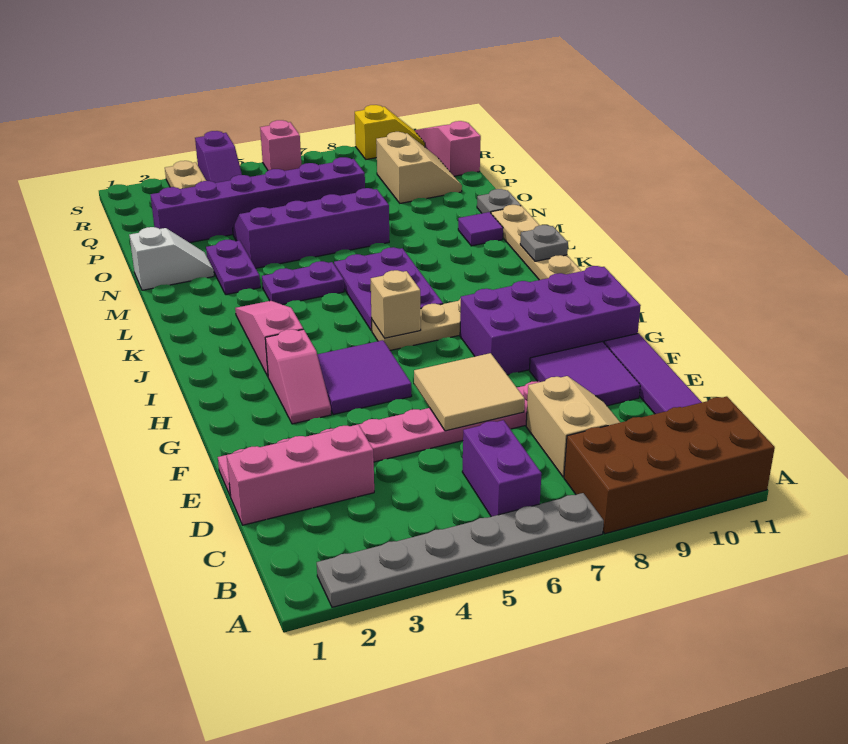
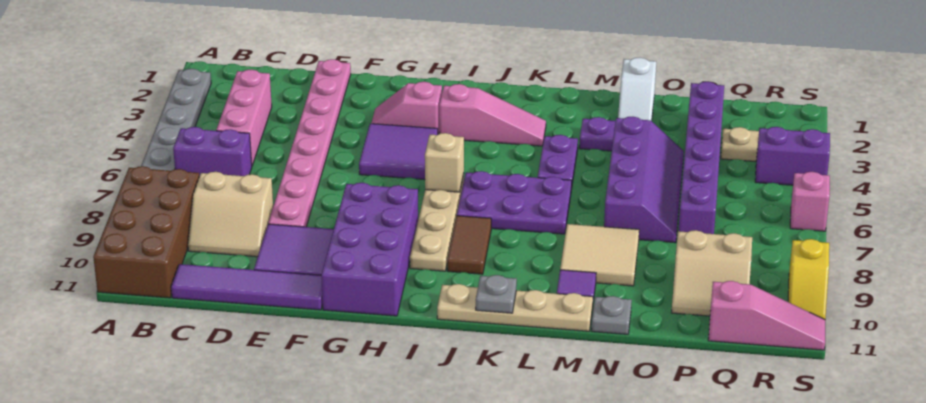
pink 1x3 brick [227,424,374,525] -> pink 1x3 brick moved to [216,70,272,166]
tan 2x2 tile [414,353,525,431] -> tan 2x2 tile moved to [560,224,639,286]
none -> brown 1x2 tile [447,216,491,274]
purple 1x2 slope [195,131,242,183] -> purple 1x2 brick [755,127,830,185]

